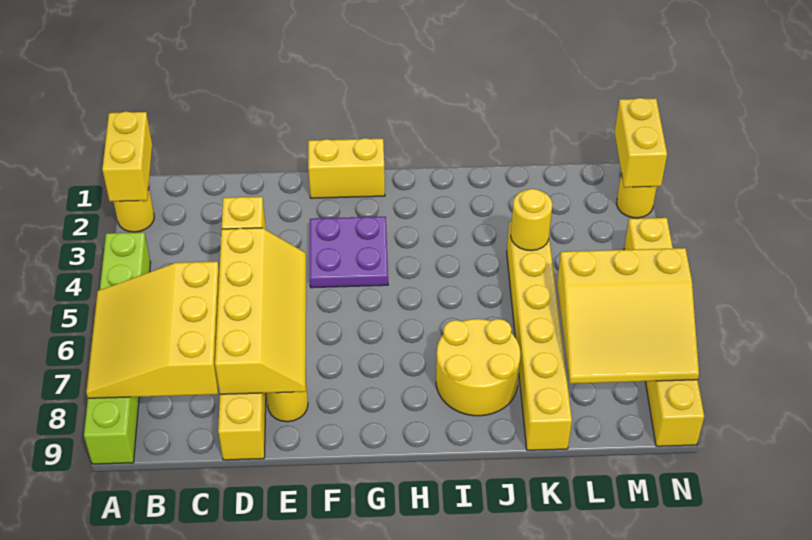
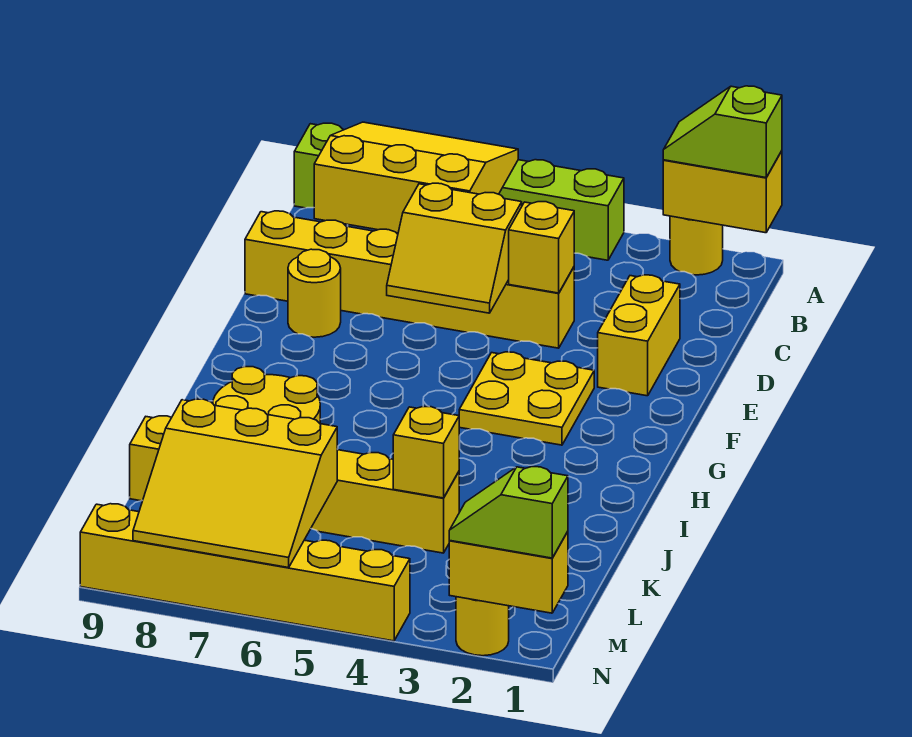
none -> lime 1x2 slope [663,86,782,178]
yellow 2x4 slope [215,228,306,394] -> yellow 2x2 slope [387,183,522,313]
yellow 1x2 brick [308,138,385,198] -> yellow 1x2 brick moved to [598,275,680,396]
purple 2x2 plate [310,217,388,288] -> yellow 2x2 plate [459,352,594,445]
yellow 1x1 round brick [511,189,552,251] -> yellow 1x1 brick [393,407,459,498]
yellow 3x3 slope [557,248,699,384] -> yellow 3x3 slope turned to [133,399,338,568]
none -> lime 1x2 slope [449,467,568,558]

